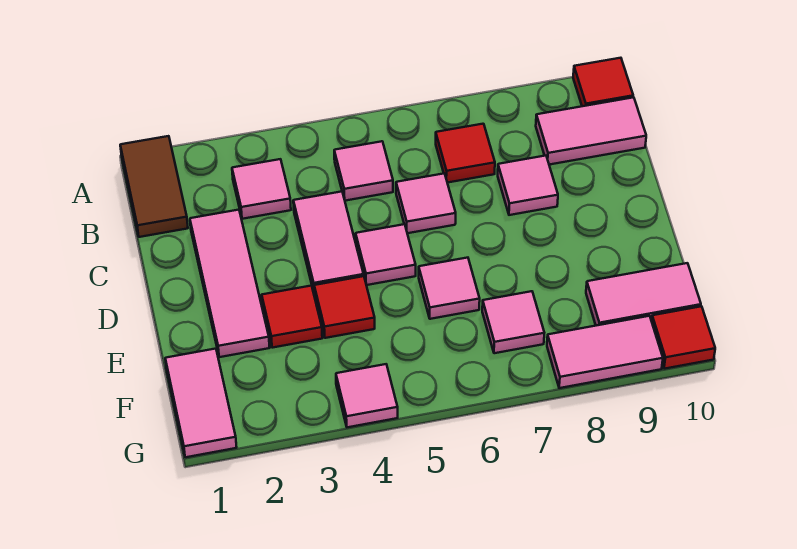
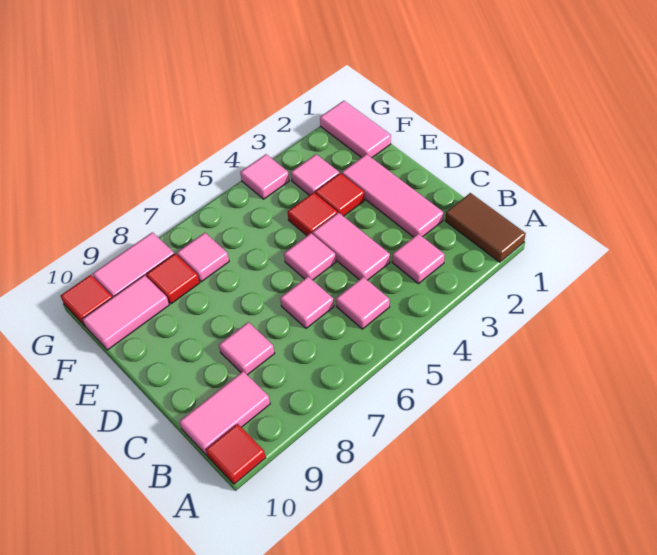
red 1x1 tile [436,124,495,183] -> red 1x1 tile moved to [146,254,200,304]
pink 1x1 tile [419,258,480,319] -> pink 1x1 tile moved to [291,154,339,195]

